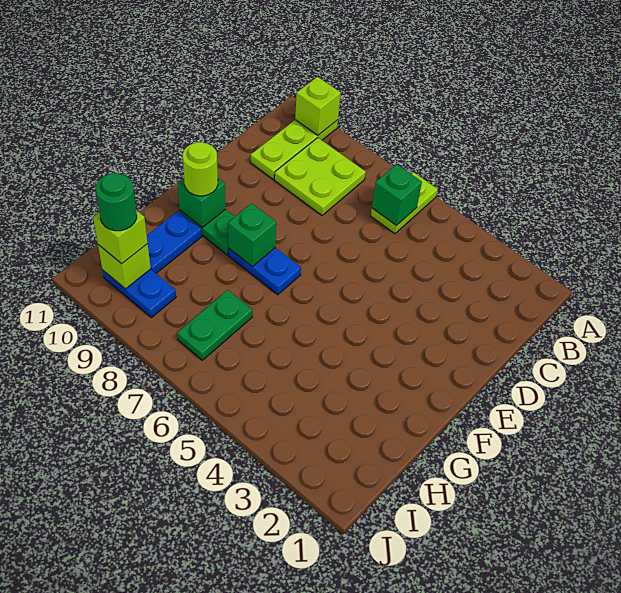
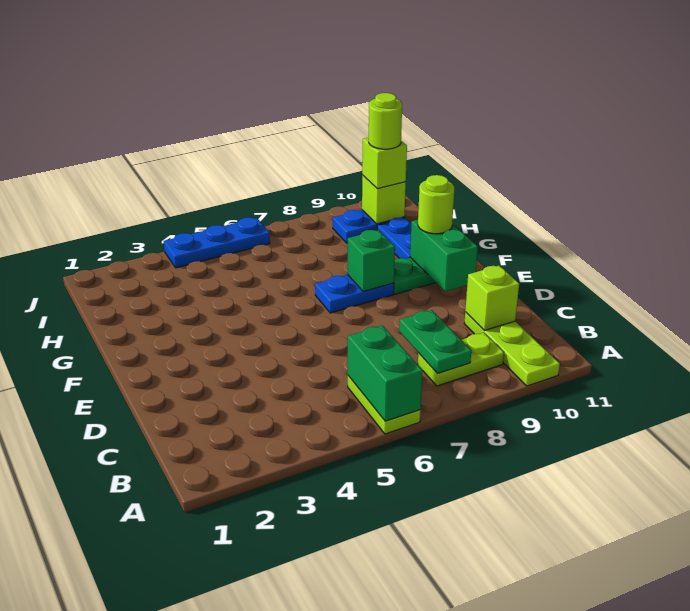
lime 1x1 brick [295,77,341,135] -> lime 1x1 brick moved to [465,266,519,331]
green 1x1 brick [372,164,422,226] -> green 1x2 brick [348,326,423,421]
lime 2x2 plate [274,138,366,215] -> lime 1x2 plate [418,333,504,386]
green 1x1 brick [178,178,226,227] -> green 1x2 brick [410,220,478,292]
green 1x2 plate [177,290,252,360] -> green 1x2 plate moved to [399,310,471,373]
green 1x1 round brick [96,173,137,231] -> lime 1x1 round brick [369,93,402,149]
none -> blue 1x3 plate [164,217,270,268]

